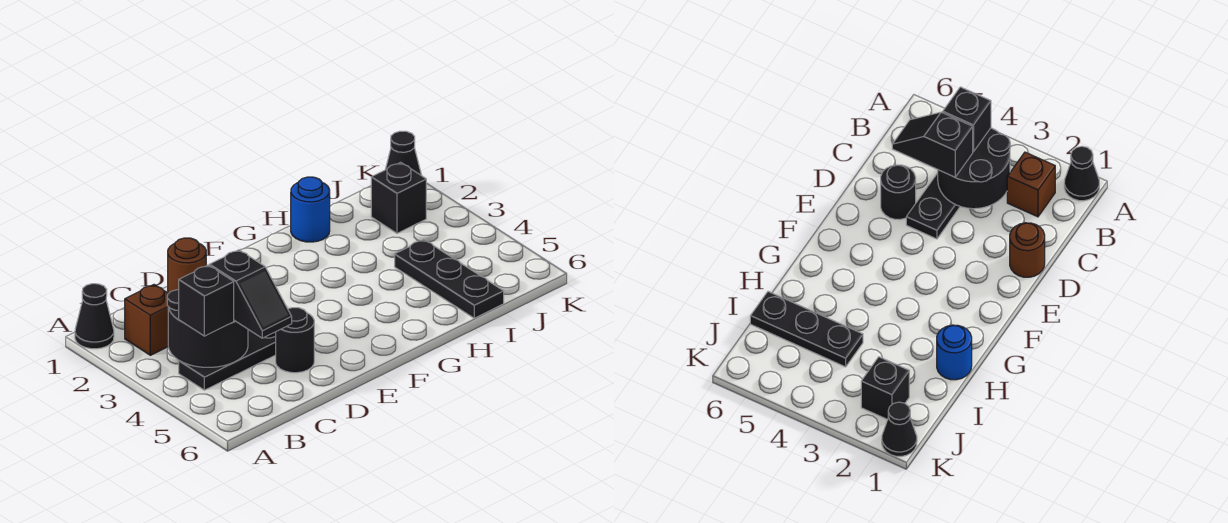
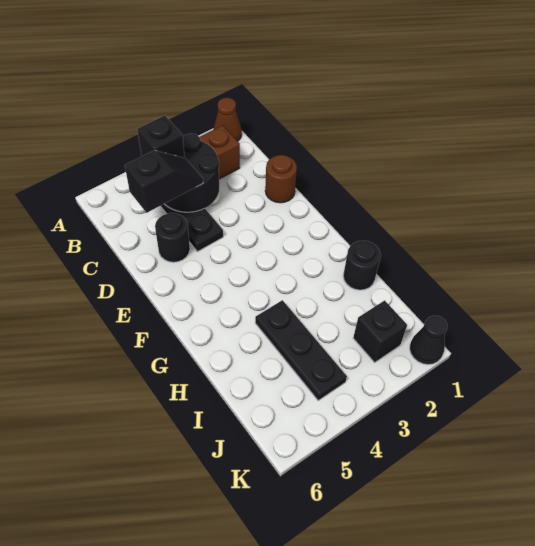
black 1x1 cone [75,284,114,349] -> brown 1x1 cone [213,97,242,141]
black 1x2 slope [210,250,292,338] -> black 1x2 slope turned to [125,150,203,213]
blue 1x1 round brick [291,177,330,242] -> black 1x1 round brick [343,241,381,290]
black 1x3 plate [395,240,504,318] -> black 1x3 plate turned to [255,300,347,400]

